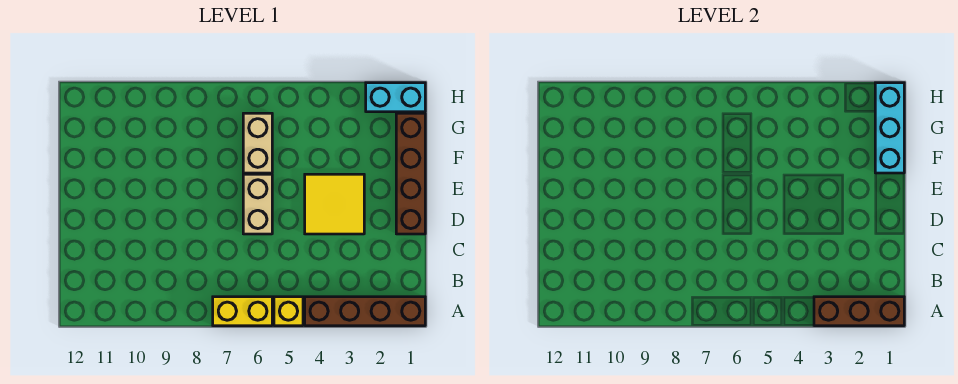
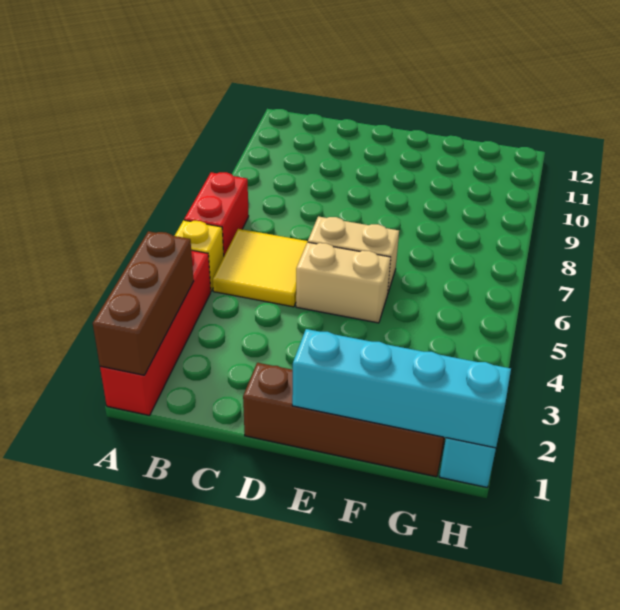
brown 1x4 brick [305,297,425,326] -> red 1x4 brick [100,250,211,415]
yellow 1x2 brick [213,297,272,326] -> red 1x2 brick [184,172,249,255]
yellow 2x2 tile [305,174,364,234] -> yellow 2x2 tile moved to [213,229,308,307]
cyan 1x3 brick [875,83,904,173] -> cyan 1x4 brick [292,329,511,448]
tan 1x2 brick [243,113,272,173] -> tan 1x2 brick moved to [296,242,391,323]

